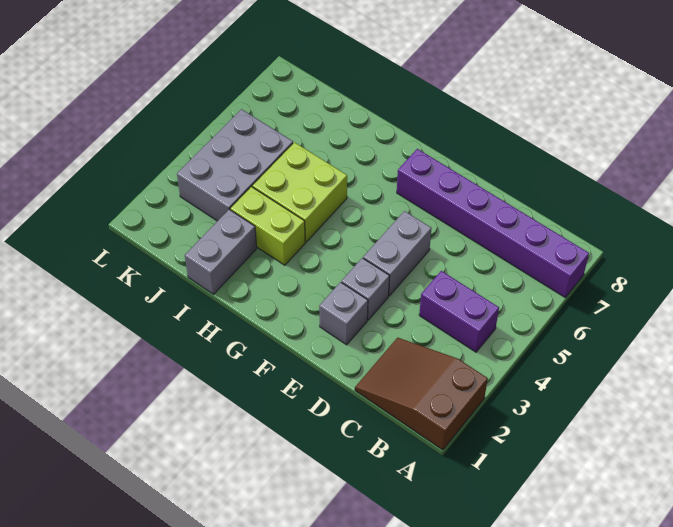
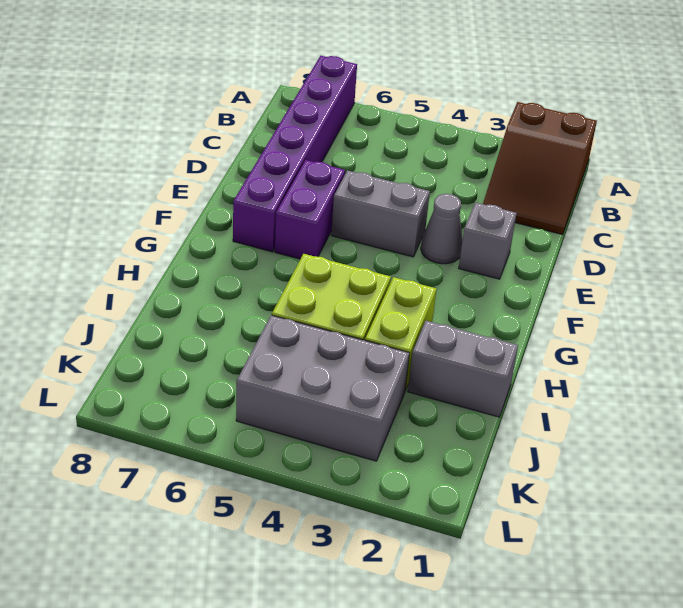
purple 1x2 brick [419,271,499,352] -> purple 1x2 brick moved to [275,160,345,259]
grey 1x1 brick [342,258,389,320] -> grey 1x1 cone [421,194,463,264]

